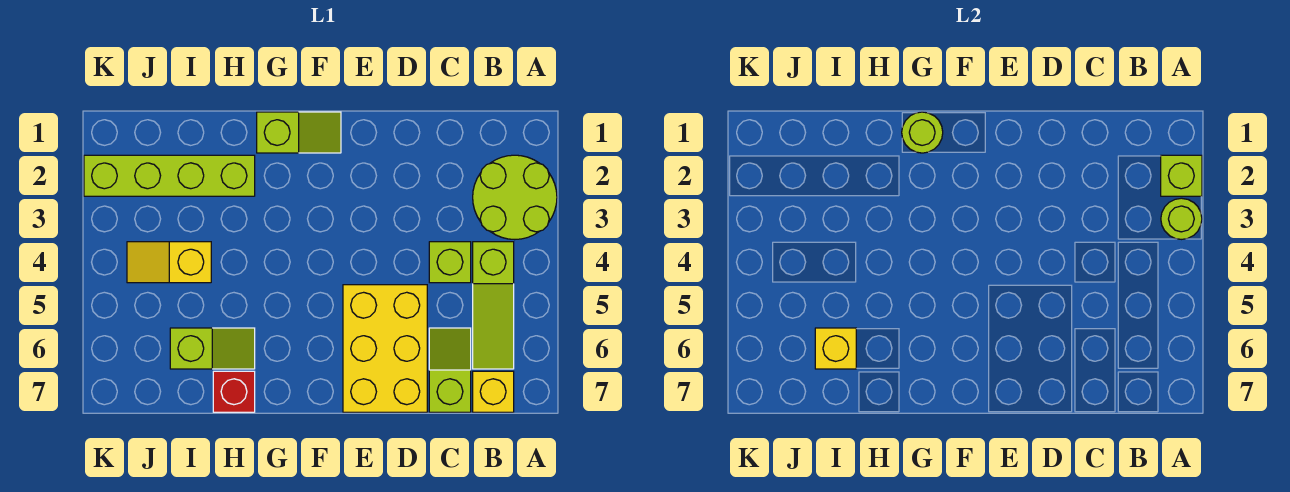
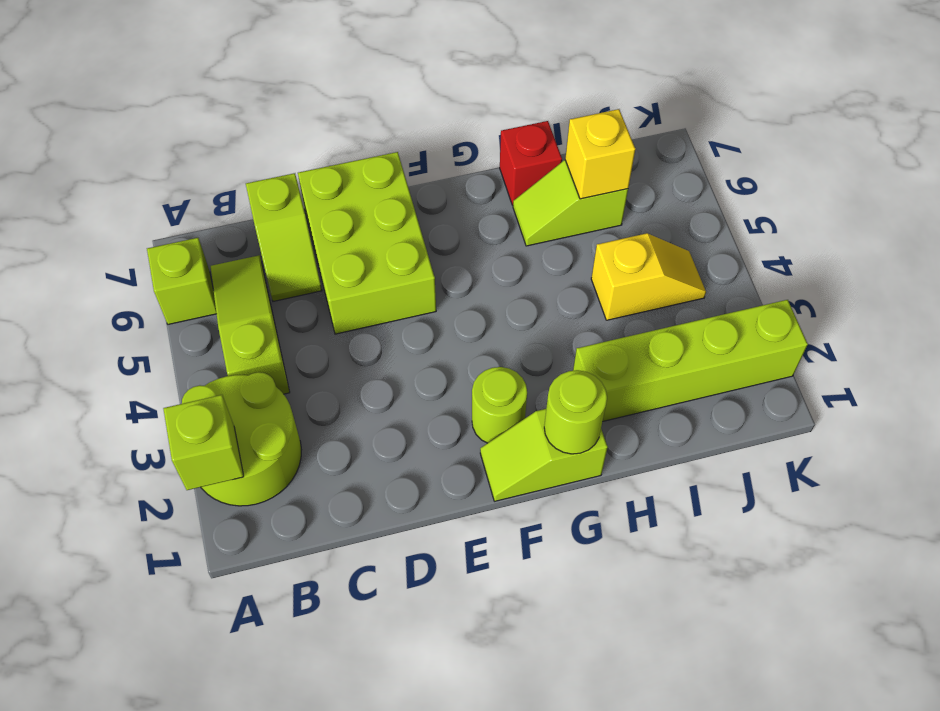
lime 1x1 round brick [1161,198,1202,239] -> lime 1x1 round brick moved to [472,367,527,443]
yellow 1x1 brick [473,371,514,412] -> none
lime 1x1 brick [429,242,471,283] -> lime 1x1 brick moved to [147,238,217,324]
yellow 2x3 brick [343,285,427,412] -> lime 2x3 brick [298,152,436,334]

